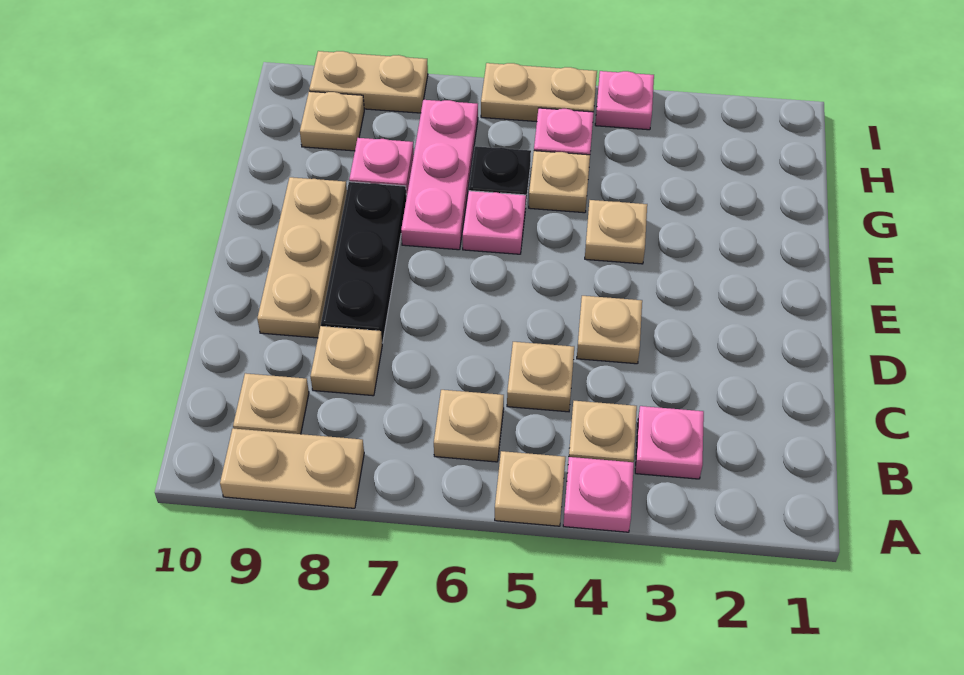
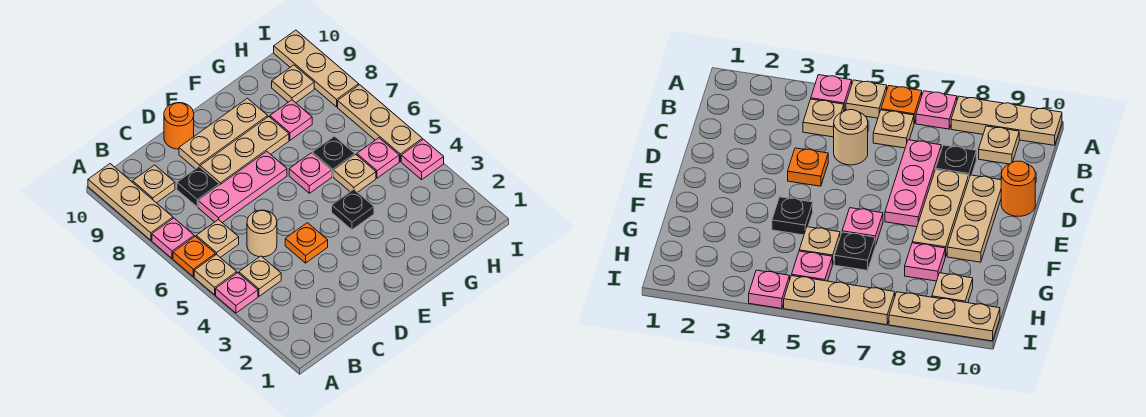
none -> orange 1x1 plate [173,236,215,277]
tan 1x2 plate [220,428,364,508] -> tan 1x3 plate [88,164,173,240]
pink 1x1 plate [635,406,704,479] -> pink 1x1 plate moved to [152,218,194,258]
tan 1x1 plate [507,342,574,412] -> tan 1x1 round brick [247,210,277,257]
tan 1x1 plate [310,326,382,396] -> black 1x1 plate [177,167,219,207]
tan 1x1 plate [577,296,642,364] -> orange 1x1 plate [285,223,328,263]
black 1x3 plate [321,182,406,343] -> tan 1x3 plate [200,117,289,185]
none -> orange 1x1 round brick [164,103,194,149]
tan 1x1 plate [585,200,647,264] -> black 1x1 plate [332,189,374,230]
pink 1x3 plate [401,100,478,250] -> pink 1x3 plate moved to [198,151,287,223]
tan 1x2 plate [481,63,597,122] -> tan 1x3 plate [338,85,422,161]
tan 1x2 plate [309,51,428,113] -> tan 1x3 plate [274,30,359,107]

